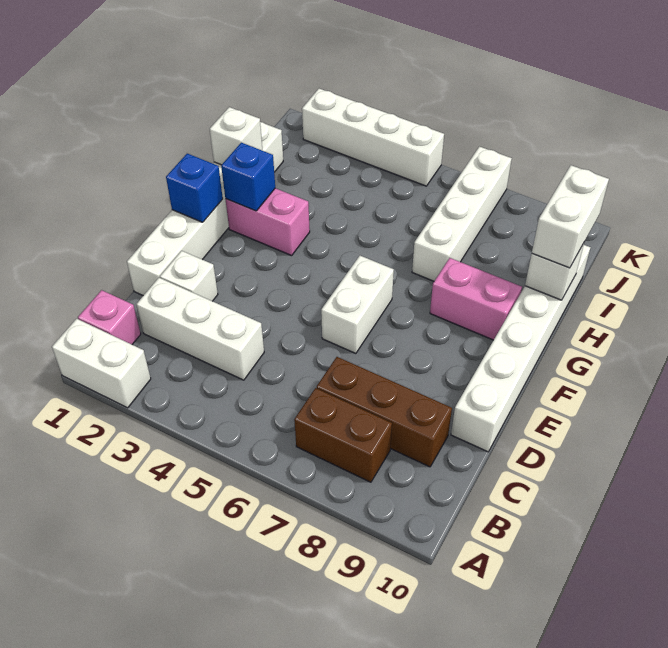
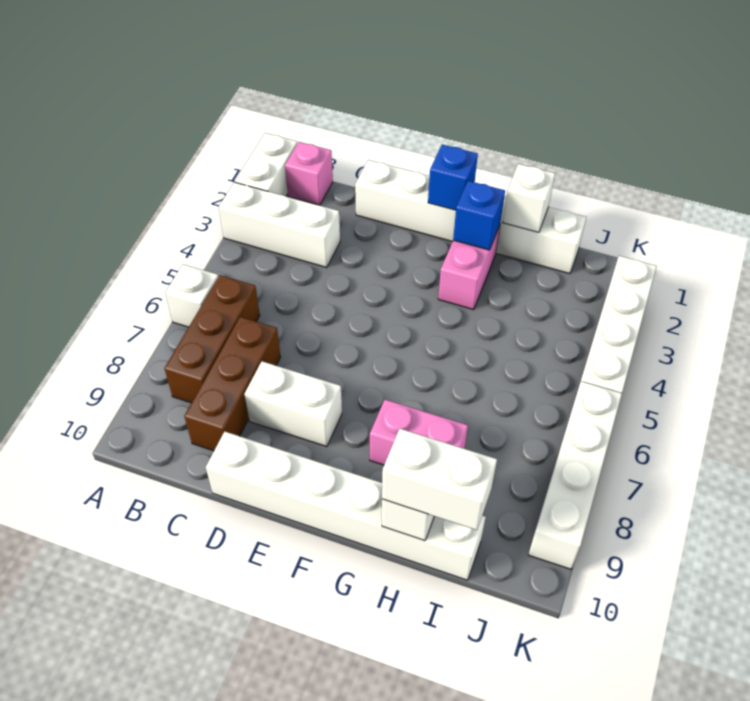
brown 1x2 brick [294,388,392,482] -> brown 1x3 brick [164,275,260,403]
white 1x3 brick [136,278,264,380] -> white 1x3 brick turned to [219,182,340,268]
white 1x1 brick [160,251,218,301] -> white 1x1 brick moved to [165,264,218,327]
white 1x2 brick [321,256,394,354] -> white 1x2 brick moved to [245,361,342,447]
pink 1x2 brick [430,258,522,340] -> pink 1x2 brick turned to [370,400,468,465]
white 1x4 brick [412,147,512,281] -> white 1x4 brick turned to [528,381,622,569]

